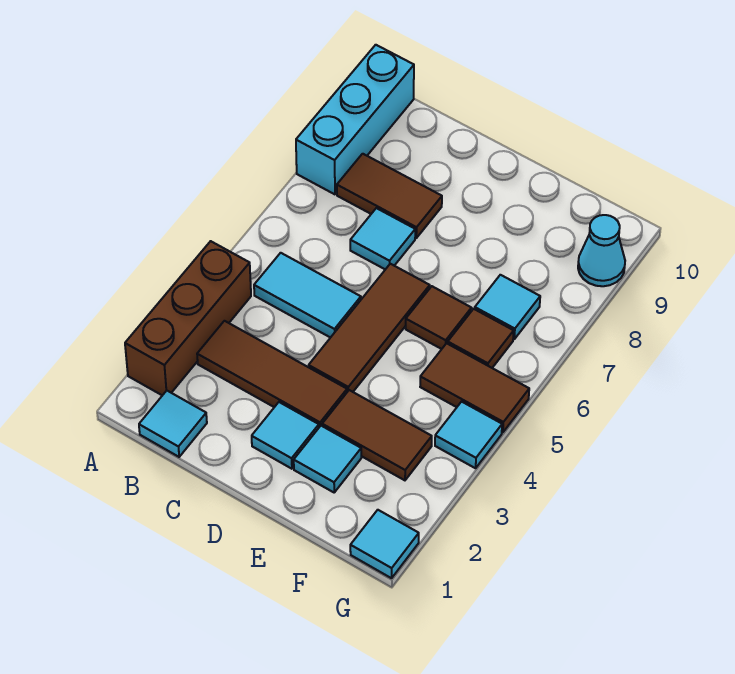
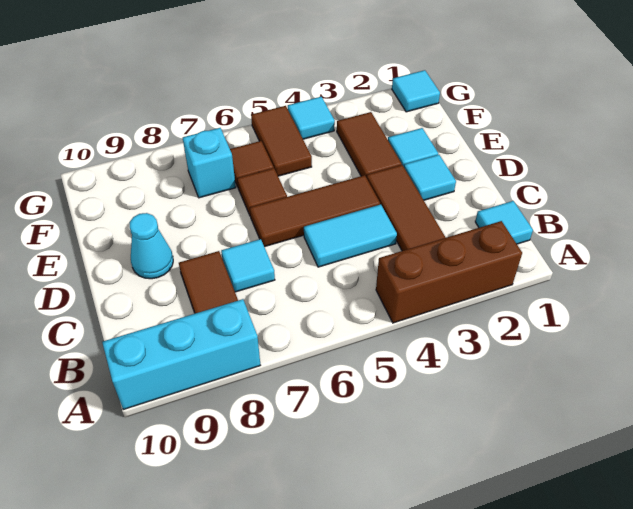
cyan 1x2 tile [254,253,361,338] -> cyan 1x2 tile turned to [304,204,397,267]
cyan 1x1 tile [475,275,540,339] -> cyan 1x1 brick [183,128,236,198]
cyan 1x1 cone [578,215,625,286] -> cyan 1x1 cone moved to [130,213,173,279]

